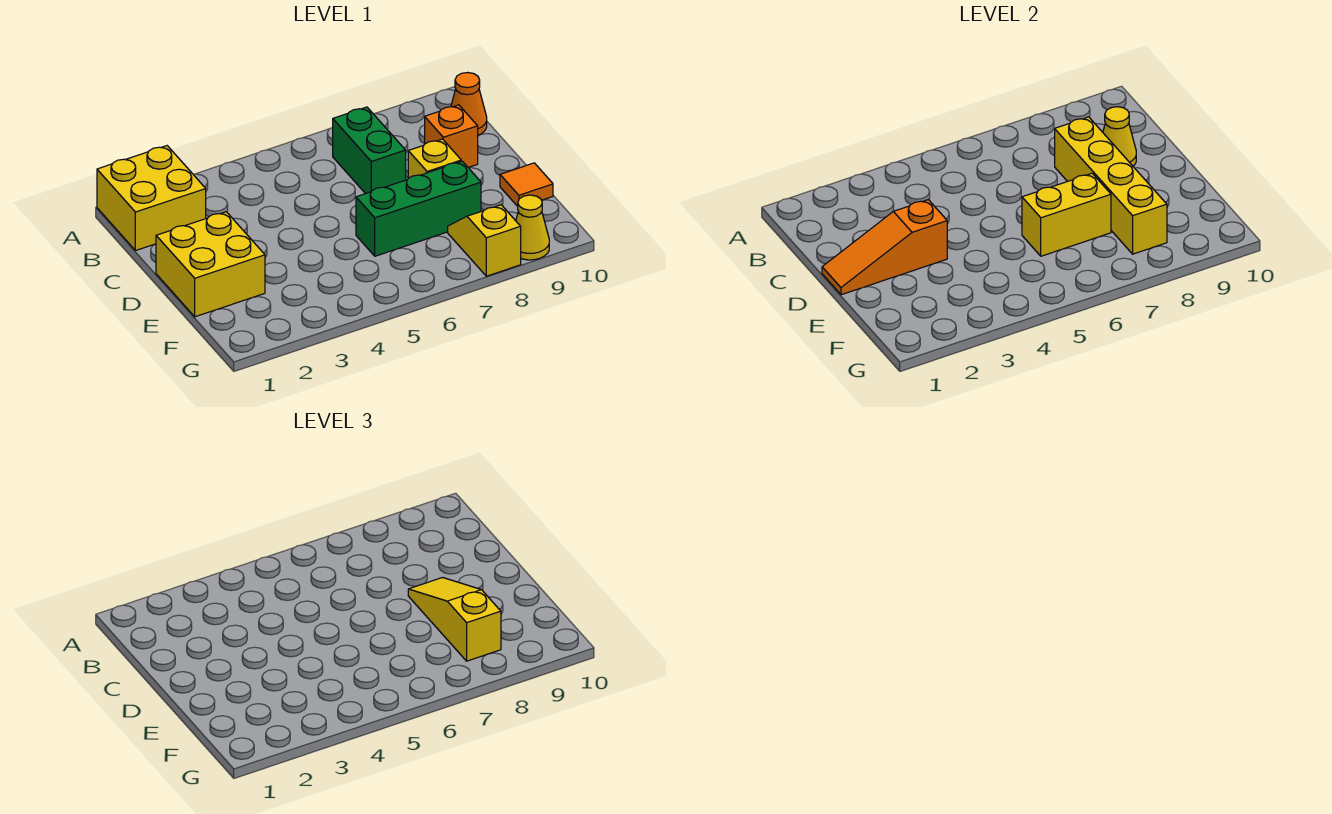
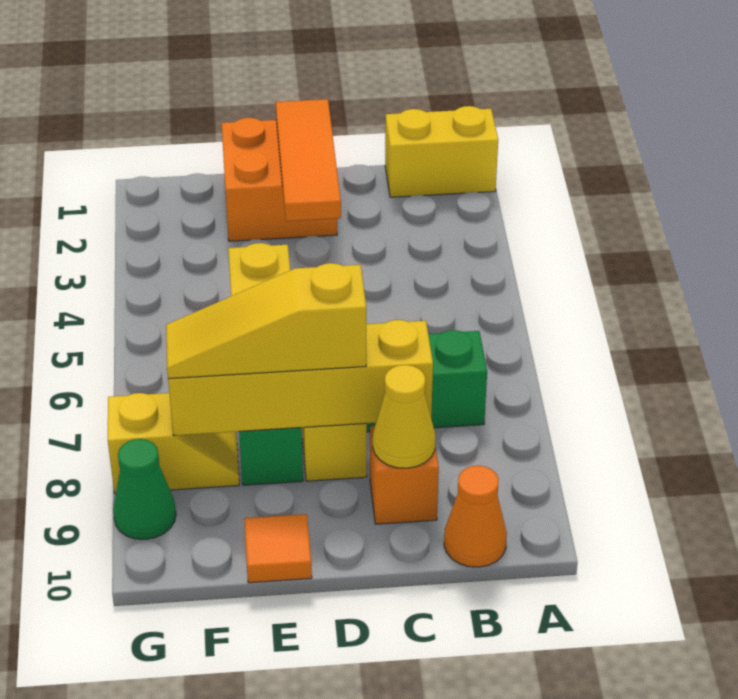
yellow 2x2 brick [97,146,206,251] -> yellow 1x2 brick [385,106,498,197]
yellow 2x2 brick [156,212,265,317] -> orange 2x2 brick [222,118,337,241]
orange 1x3 slope [822,200,947,295] -> orange 1x3 tile [276,99,341,221]
yellow 1x3 slope [408,578,501,661] -> yellow 1x3 slope turned to [166,263,366,379]
yellow 1x1 cone [516,195,549,260] -> green 1x1 cone [113,439,176,539]

